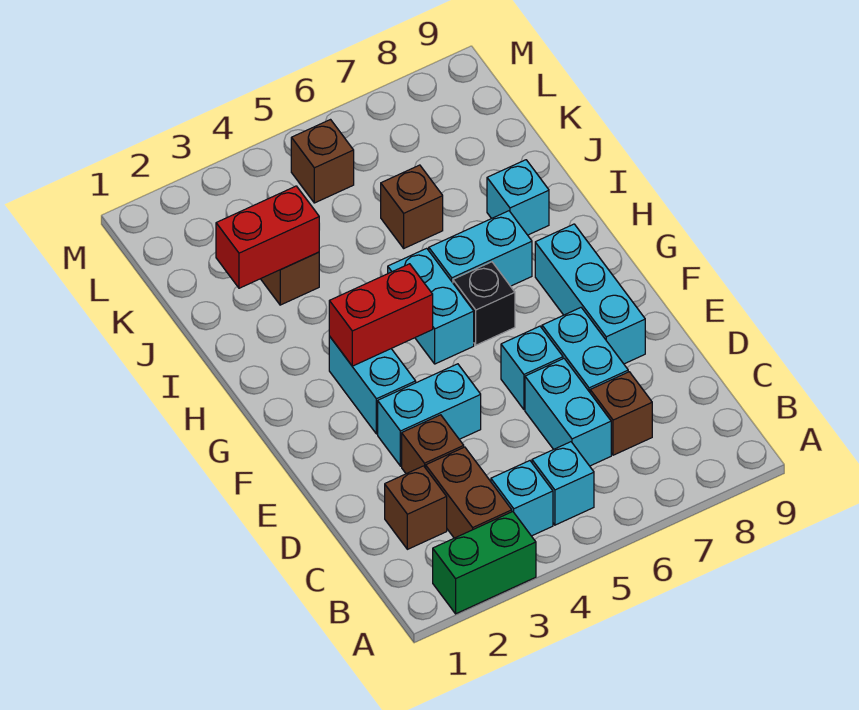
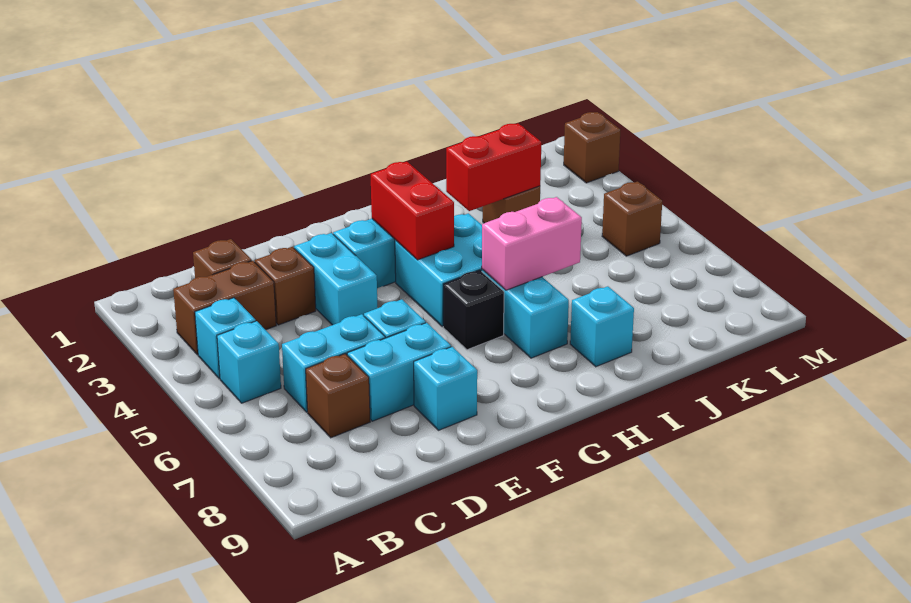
green 1x2 brick [433,512,536,614] -> none
cyan 1x3 brick [535,224,645,364] -> cyan 1x1 brick [414,347,477,430]
cyan 1x2 brick [388,248,474,364] -> cyan 2x2 brick [395,213,482,327]
none -> pink 1x2 brick [482,197,582,290]
red 1x2 brick [216,186,319,288] -> red 1x2 brick turned to [446,123,541,211]
brown 1x1 brick [381,165,443,248] -> brown 1x1 brick moved to [564,112,620,183]

